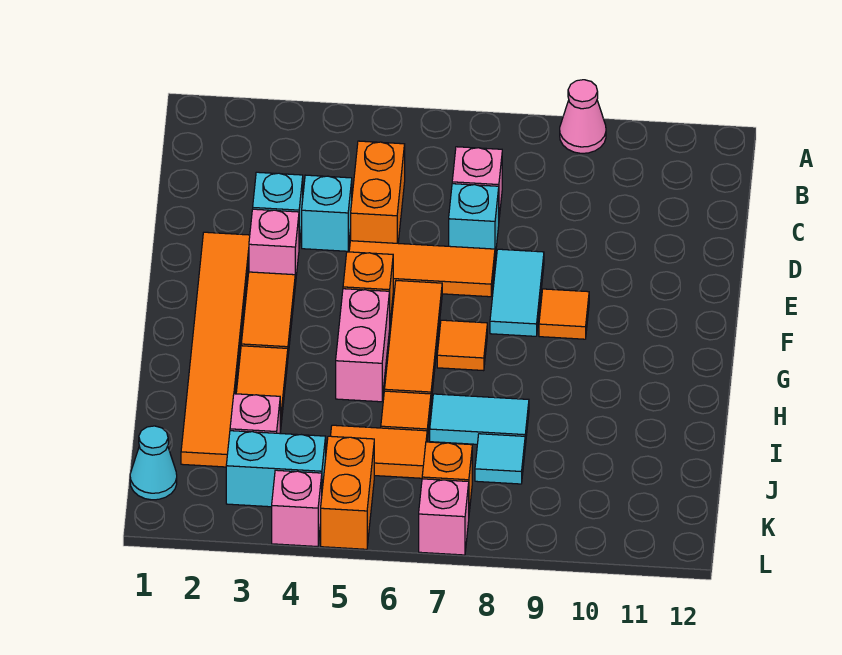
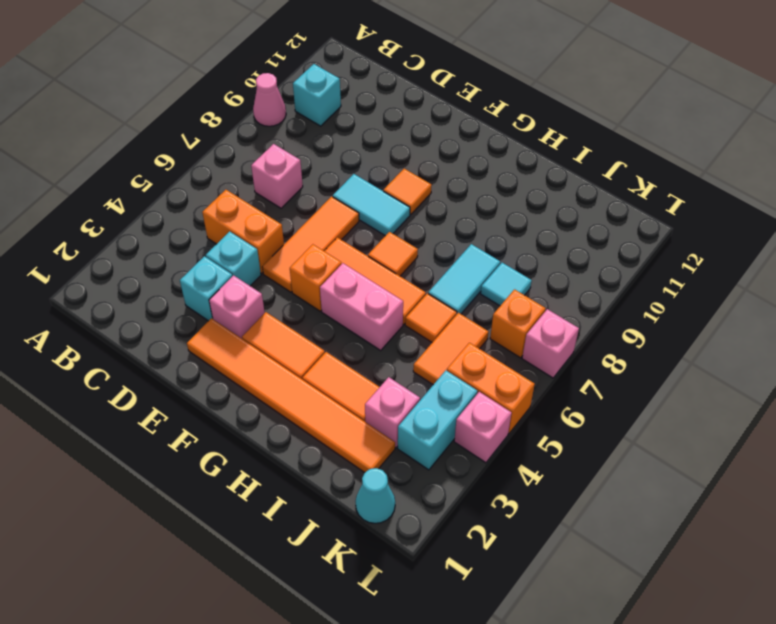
cyan 1x1 brick [449,184,499,256] -> cyan 1x1 brick moved to [293,64,341,126]

